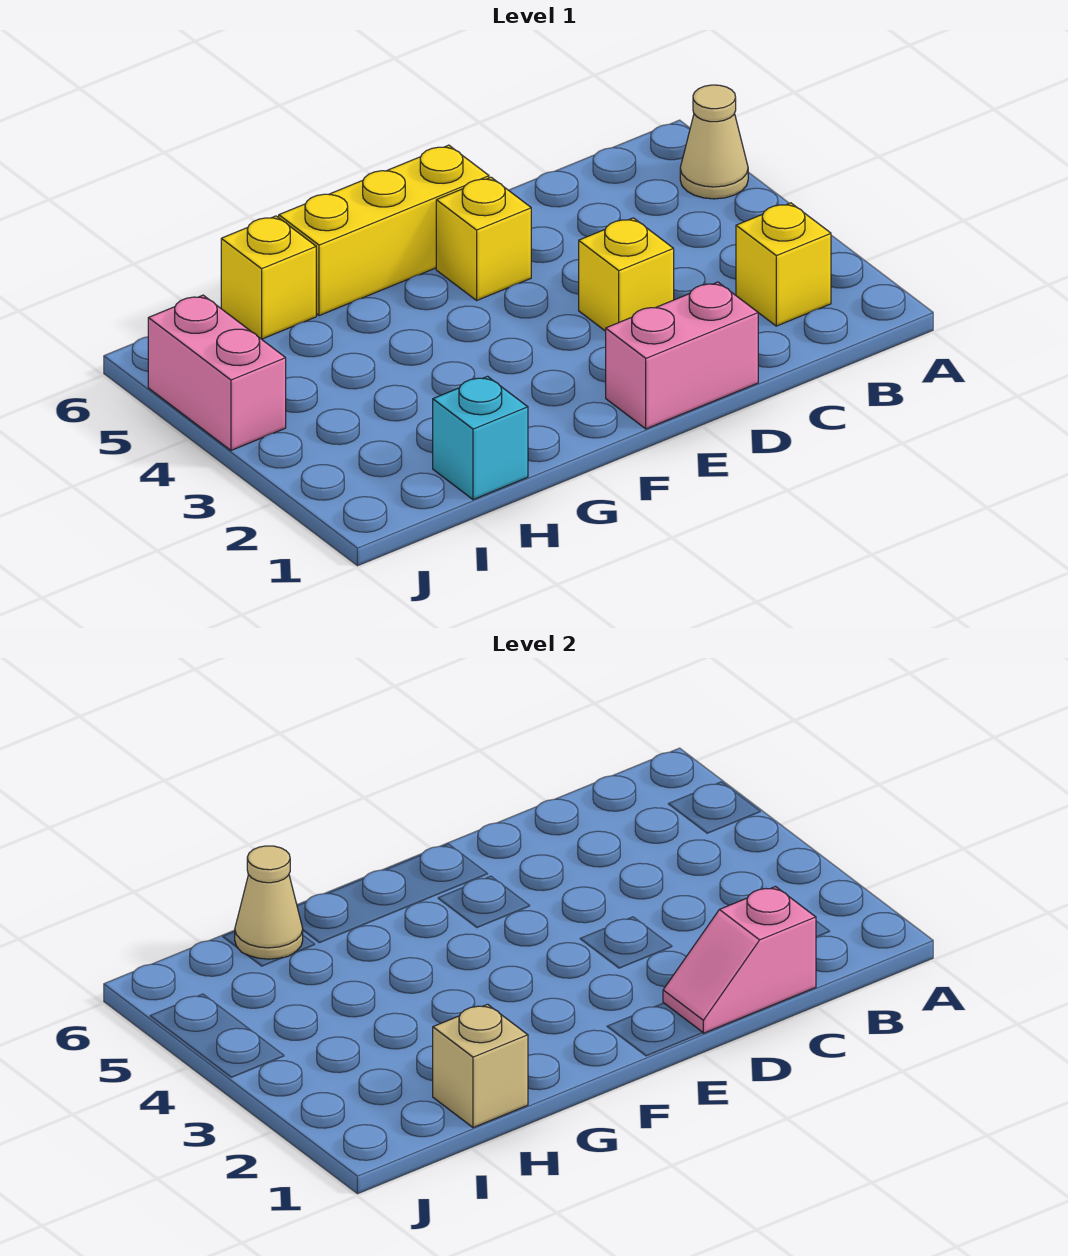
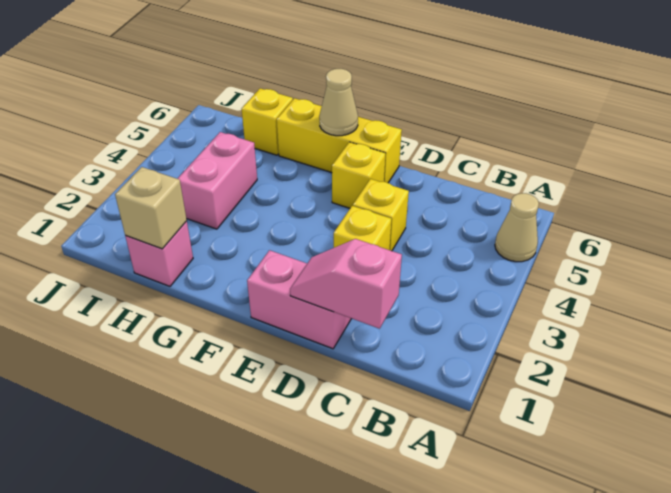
yellow 1x1 brick [736,203,831,326] -> yellow 1x1 brick moved to [353,179,409,251]
cyan 1x1 brick [433,376,528,500] -> pink 1x1 brick [125,221,193,286]
tan 1x1 cone [235,846,303,959] -> tan 1x1 cone moved to [319,69,358,136]
pink 1x2 brick [148,295,286,450] -> pink 1x2 brick moved to [177,132,257,229]

